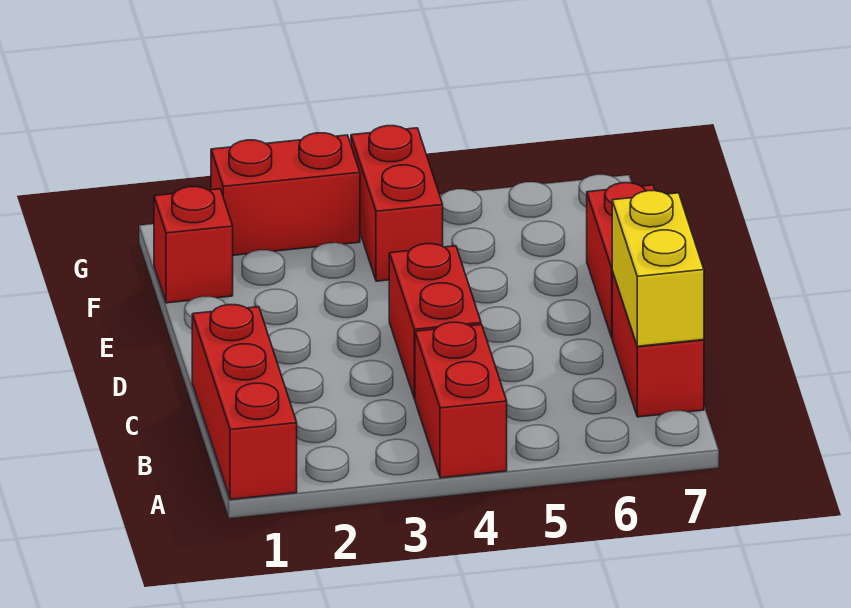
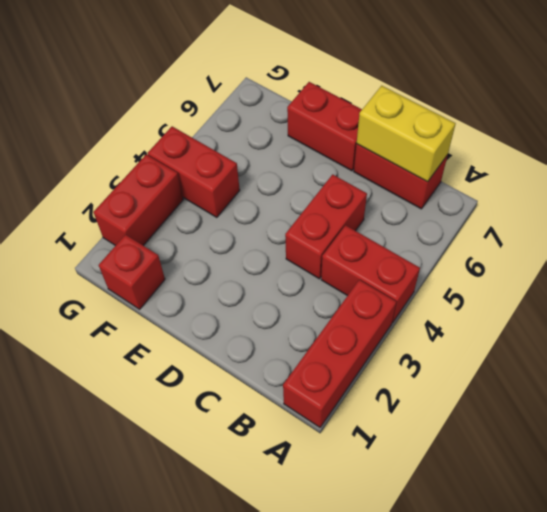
red 1x3 brick [192,305,297,500] -> red 1x3 brick turned to [283,280,396,427]
red 1x2 brick [389,244,481,399] -> red 1x2 brick turned to [285,174,367,279]

